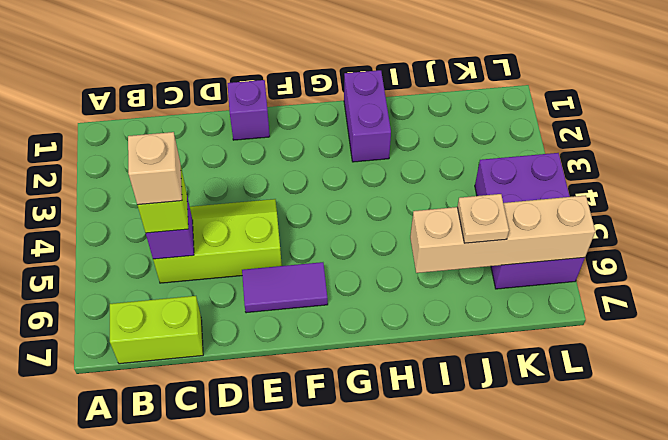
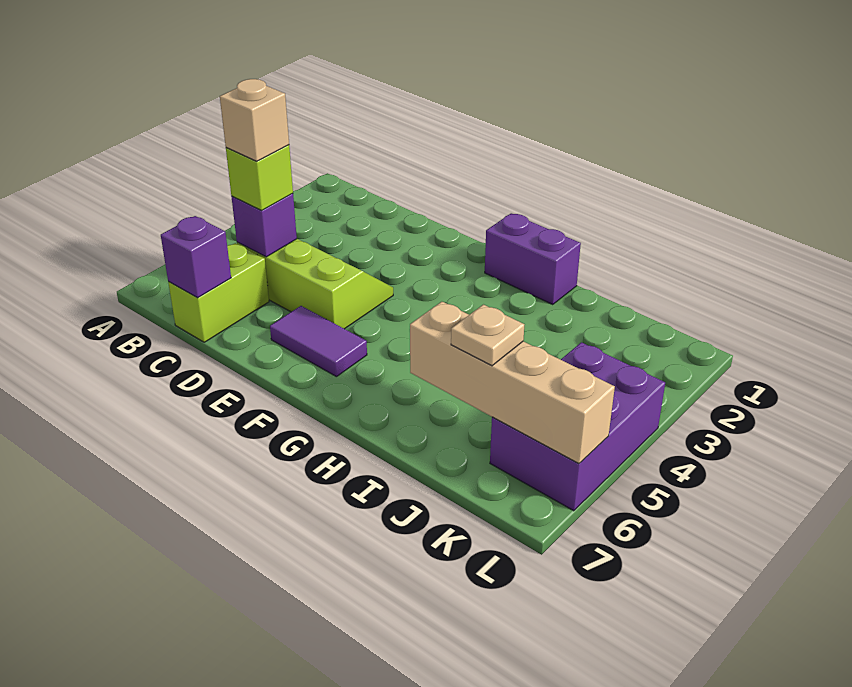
lime 1x2 brick [110,296,203,364] -> lime 1x2 brick turned to [168,243,269,342]
purple 1x1 brick [228,80,270,140] -> purple 1x1 brick moved to [161,216,231,298]
purple 1x2 brick [344,70,391,162] -> purple 1x2 brick turned to [485,213,581,305]

